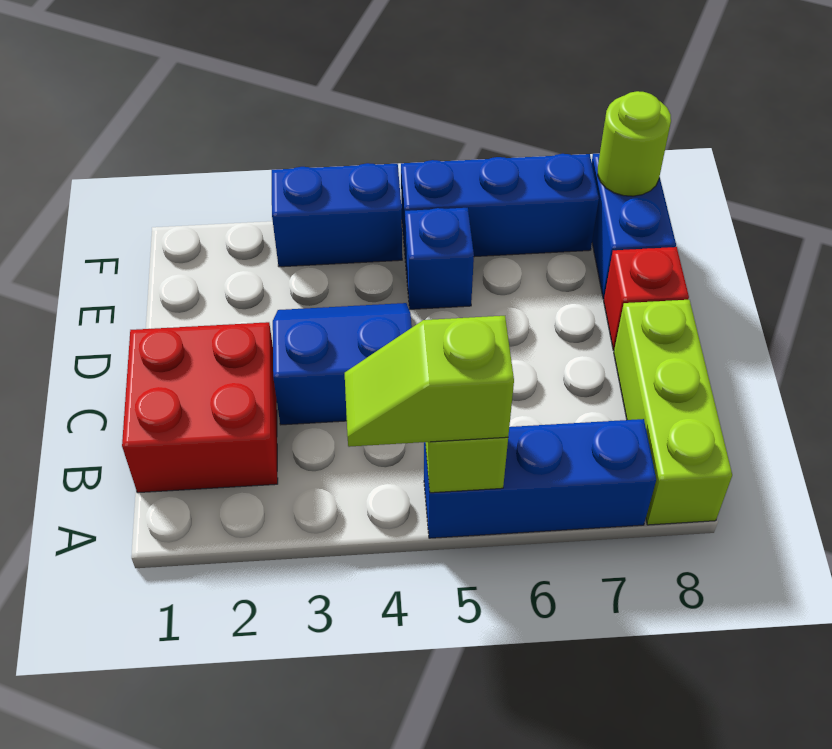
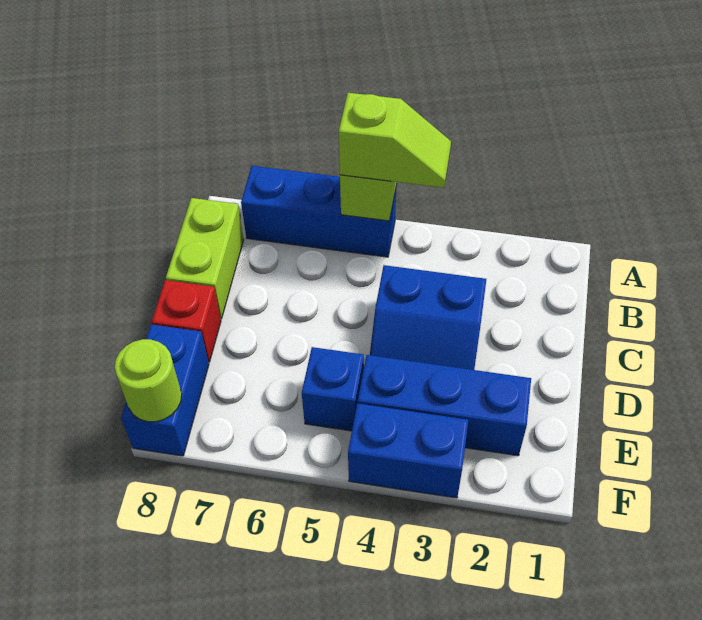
lime 1x3 brick [614,300,732,525] -> lime 1x2 brick [166,198,244,319]
red 2x2 brick [122,322,278,493] -> none
blue 1x3 brick [401,154,599,257] -> blue 1x3 brick moved to [358,355,531,456]

